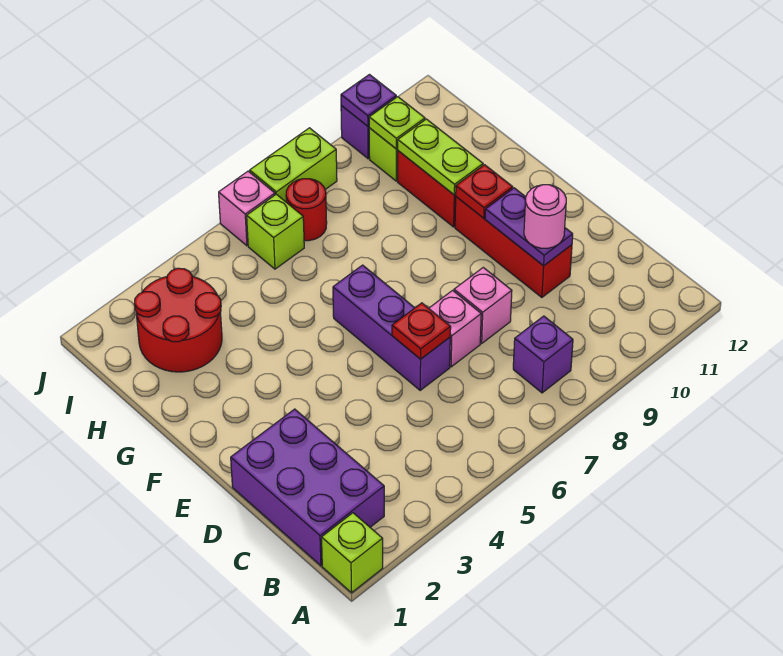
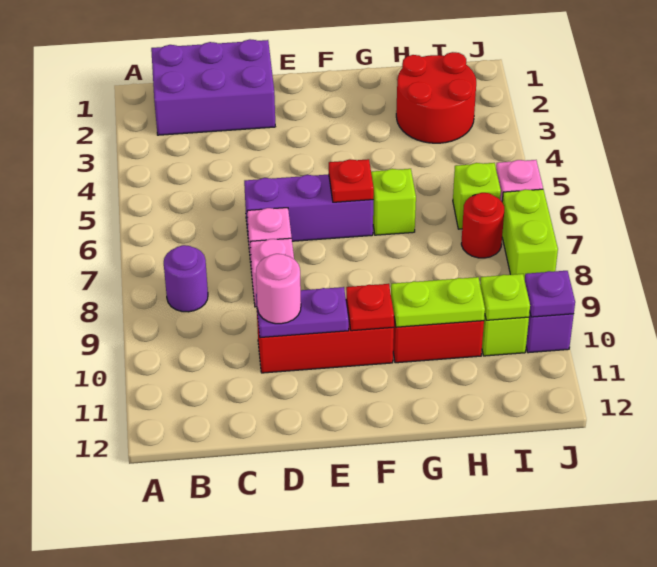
lime 1x1 brick [322,513,383,593] -> lime 1x1 brick moved to [371,169,416,235]
purple 1x1 brick [513,316,573,393] -> purple 1x1 round brick [164,245,208,312]
red 1x1 plate [392,303,451,359] -> red 1x1 plate moved to [329,159,374,202]

